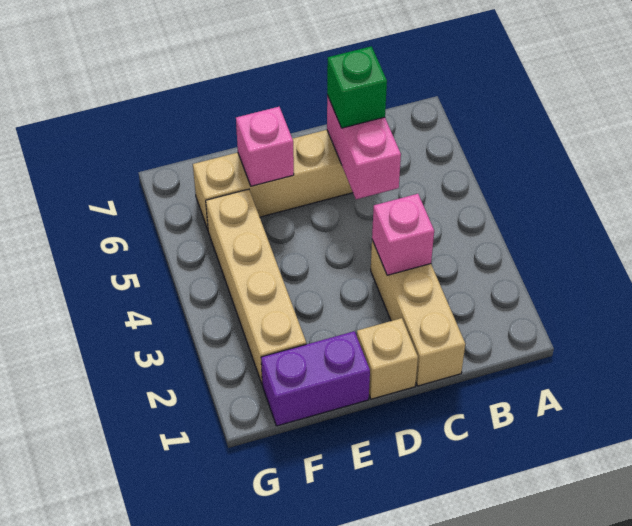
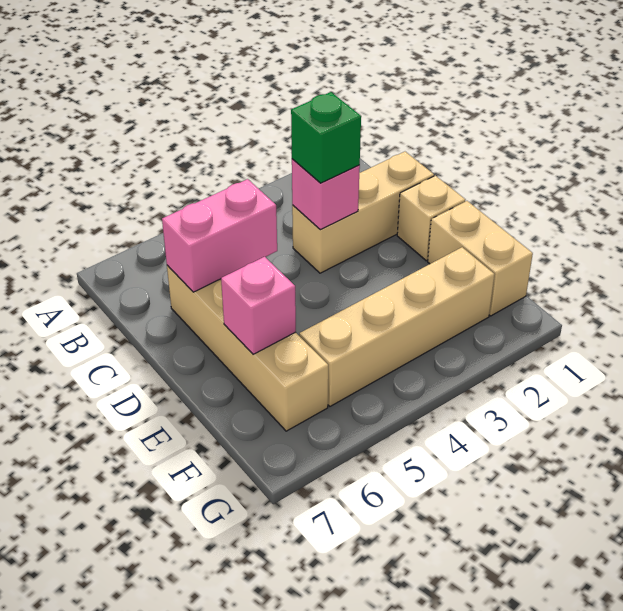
green 1x1 brick [327,46,387,128] -> green 1x1 brick moved to [291,92,361,183]
purple 1x2 brick [261,331,370,426] -> tan 1x2 brick [428,201,533,316]

